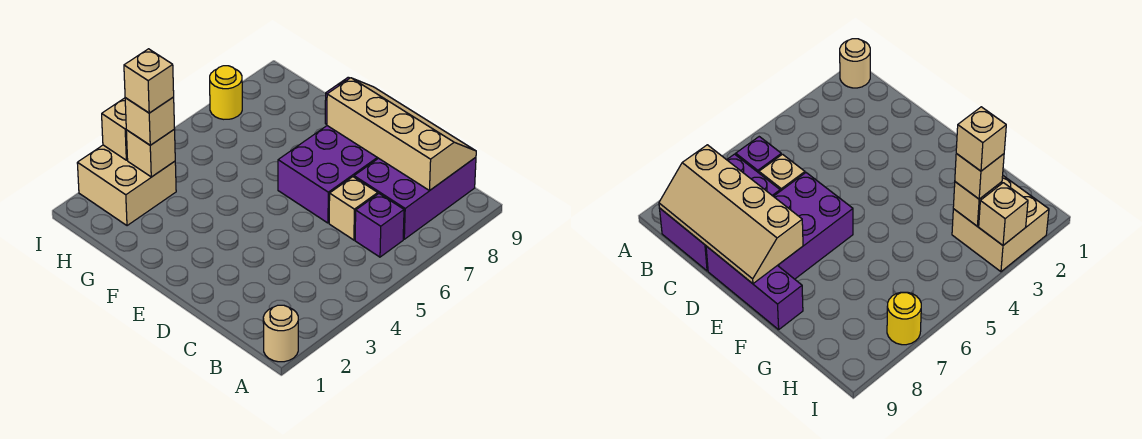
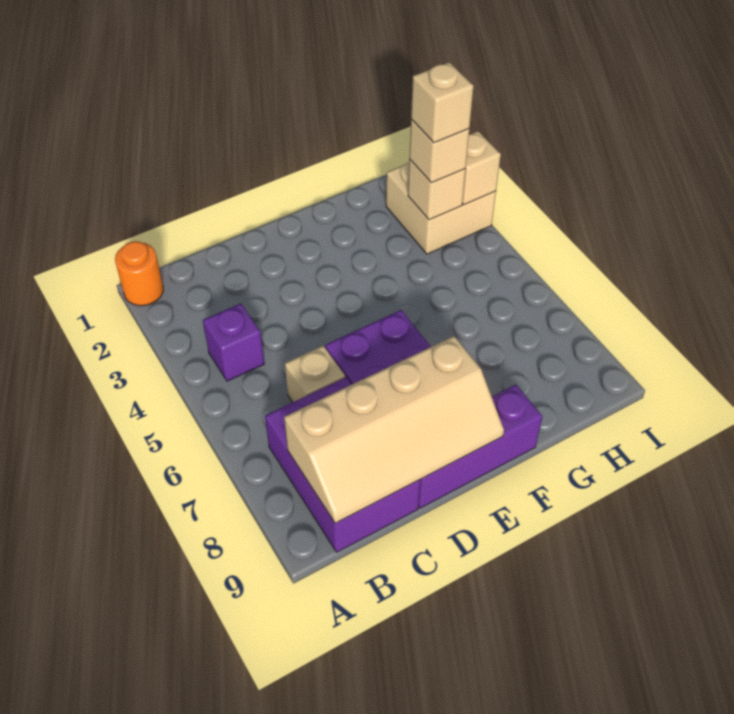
tan 1x1 round brick [263,305,298,362] -> orange 1x1 round brick [115,241,163,306]
purple 1x1 brick [355,194,404,257] -> purple 1x1 brick moved to [203,304,264,381]
yellow 1x1 round brick [210,66,242,119] -> none

